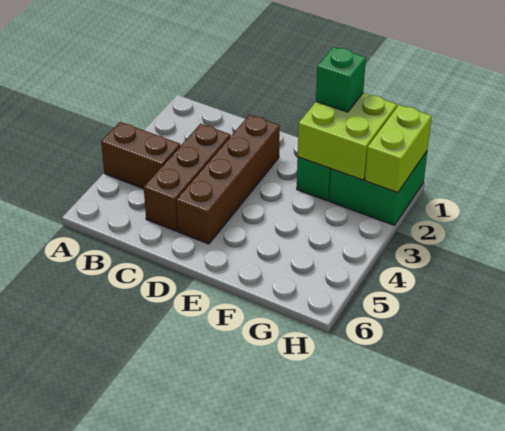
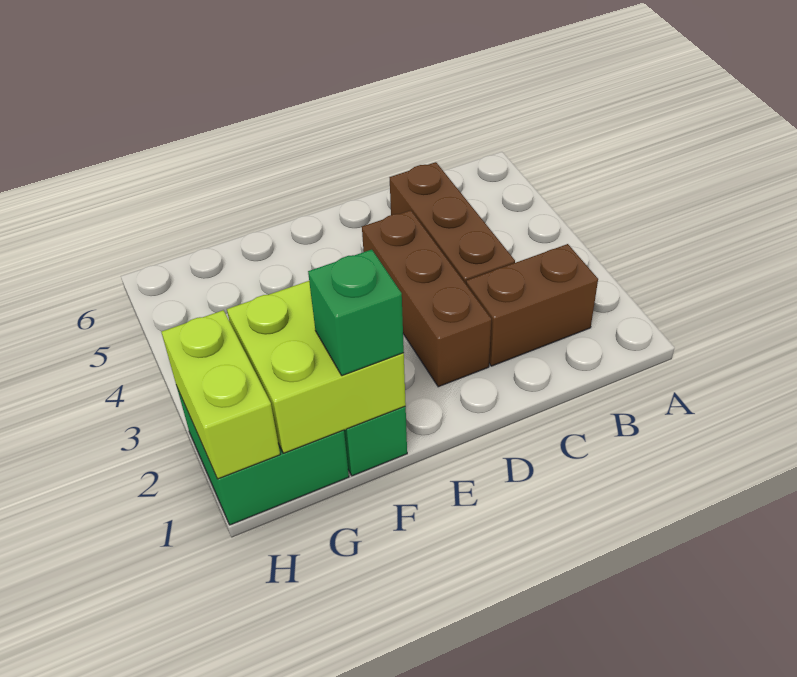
brown 1x2 brick [101,122,180,189] -> brown 1x2 brick moved to [466,244,598,366]
brown 1x4 brick [176,115,280,244] -> brown 1x3 brick [362,210,491,387]

